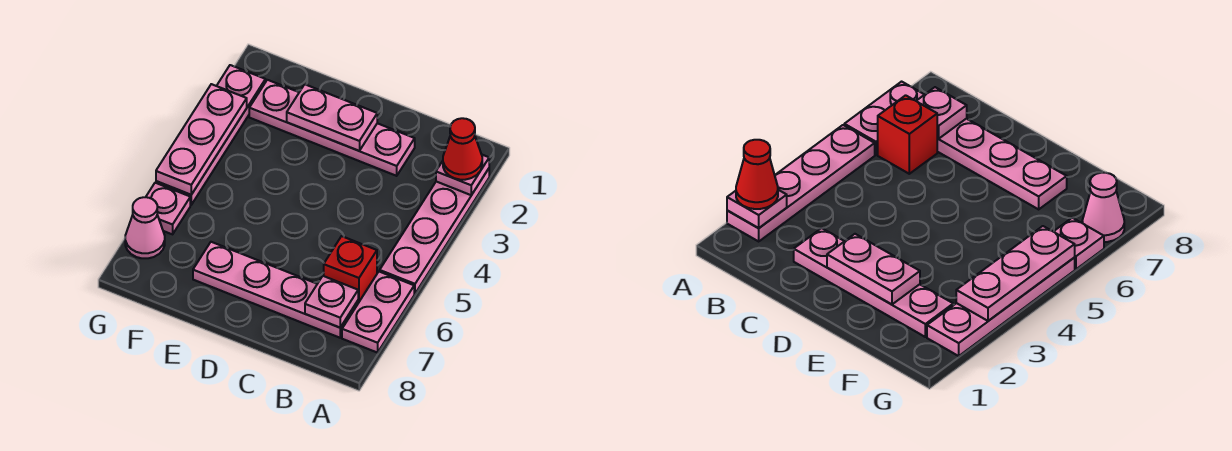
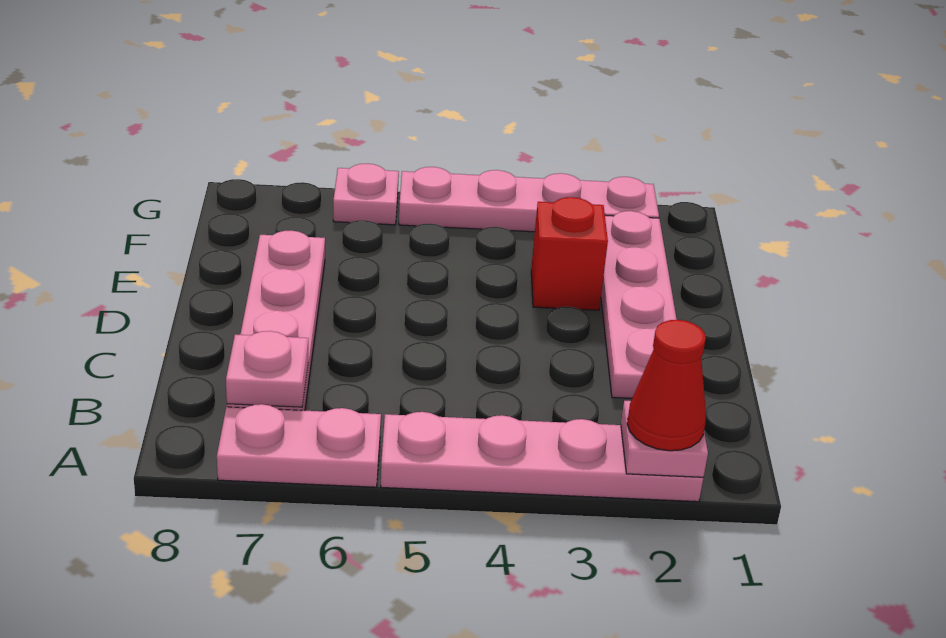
red 1x1 brick [324,236,377,303] -> red 1x1 brick moved to [531,197,608,310]
pink 1x2 plate [287,84,377,151] -> none
pink 1x3 plate [156,84,247,195] -> none
pink 1x1 cone [125,197,165,258] -> none

